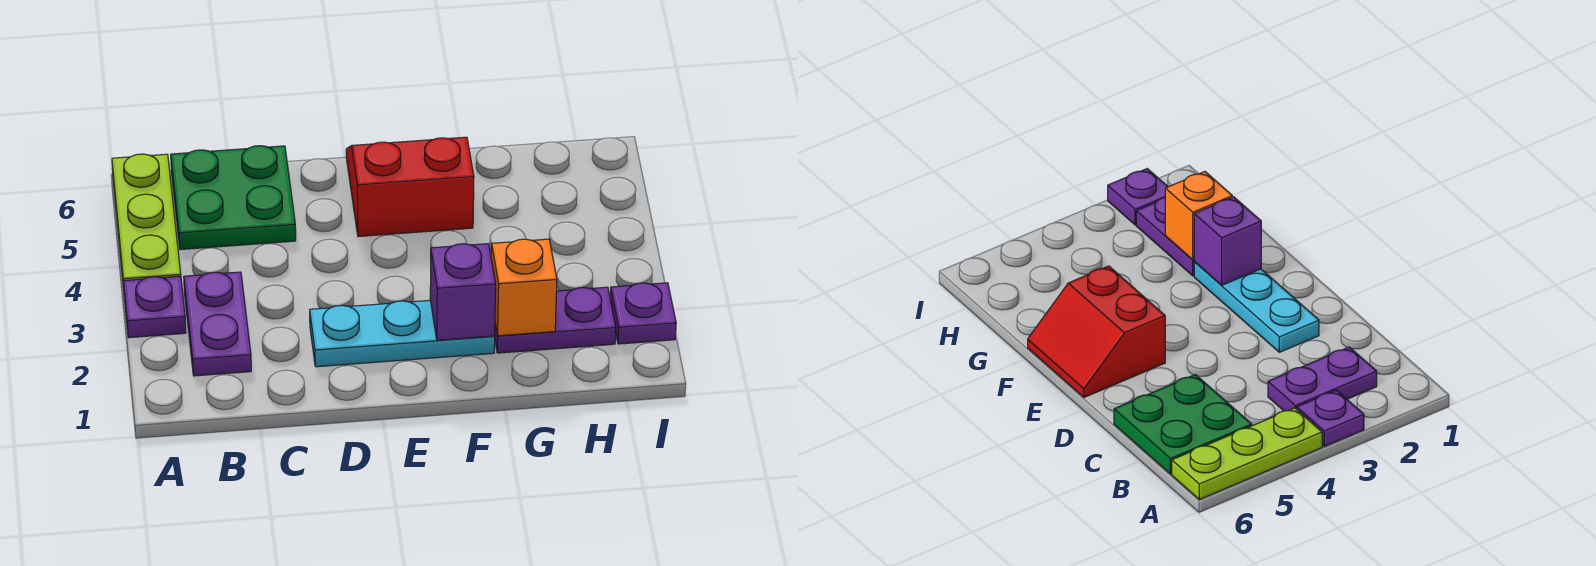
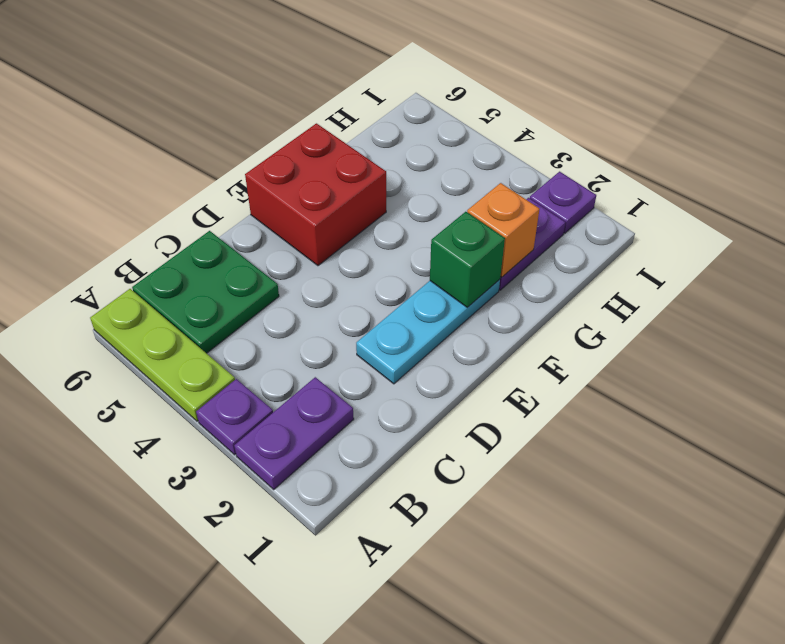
purple 1x2 plate [184,272,251,376] -> purple 1x2 plate turned to [234,377,354,489]
red 2x2 slope [346,137,474,237] -> red 2x2 brick [245,123,386,266]
purple 1x1 brick [430,244,496,340] -> green 1x1 brick [430,212,505,307]

